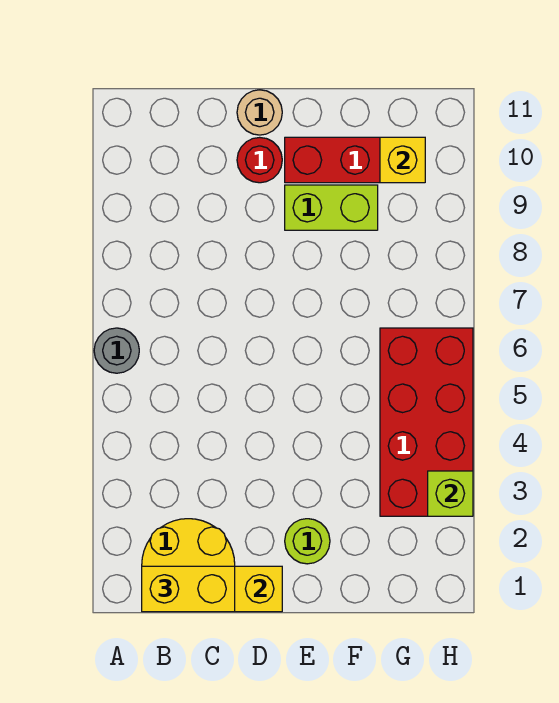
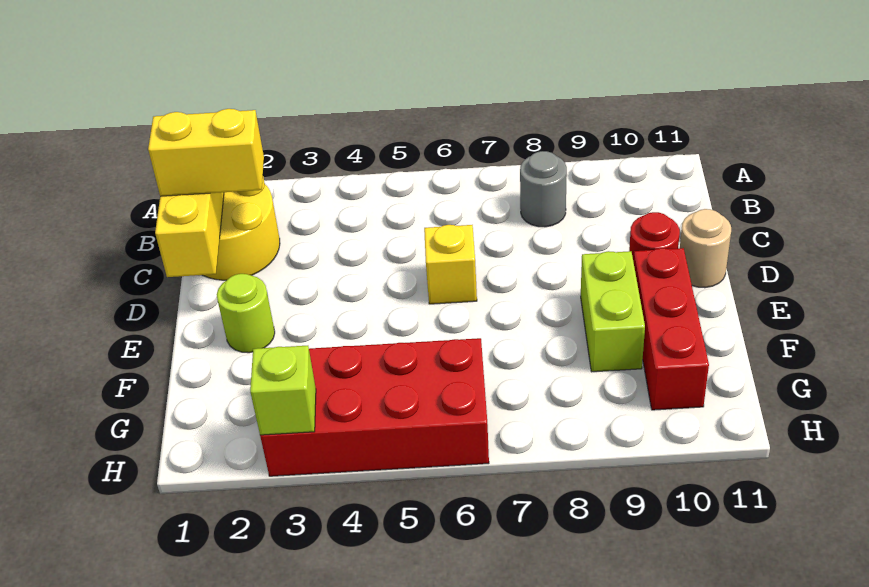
grey 1x1 round brick [94,328,139,373] -> grey 1x1 round brick moved to [520,151,567,227]
yellow 1x2 brick [142,566,235,612] -> yellow 1x2 brick turned to [148,109,264,196]
yellow 1x1 brick [380,137,425,183] -> yellow 1x1 brick moved to [424,225,477,304]

